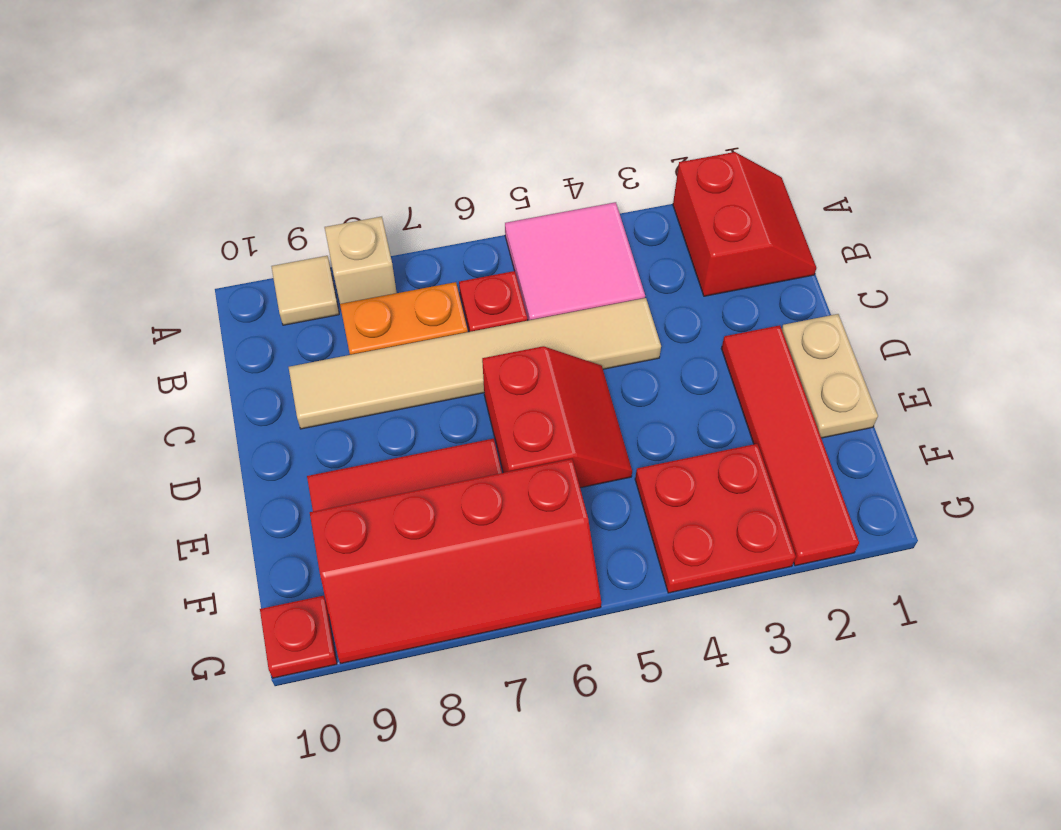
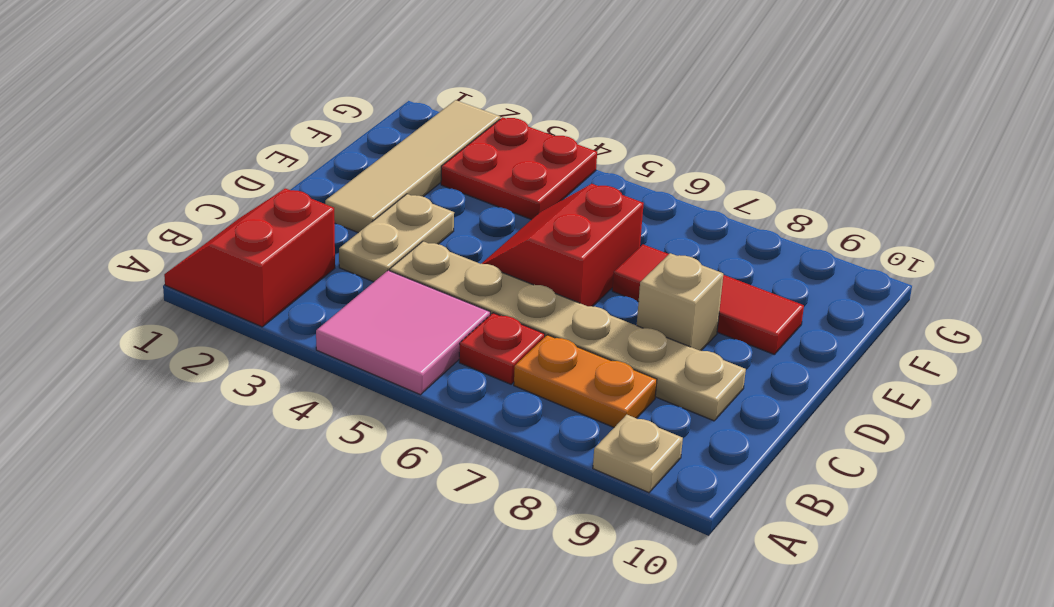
tan 1x1 brick [325,217,397,304] -> tan 1x1 brick moved to [637,253,723,351]
tan 1x1 tile [271,256,339,325] -> tan 1x1 plate [593,415,683,493]
tan 1x6 tile [289,298,661,429] -> tan 1x6 plate [390,241,746,421]
tan 1x2 plate [782,314,878,438] -> tan 1x2 plate moved to [339,194,454,282]
red 1x4 tile [721,325,859,566] -> tan 1x4 tile [325,100,500,233]
red 2x4 slope [310,459,601,663] -> none
red 1x1 plate [260,596,337,678] -> none

